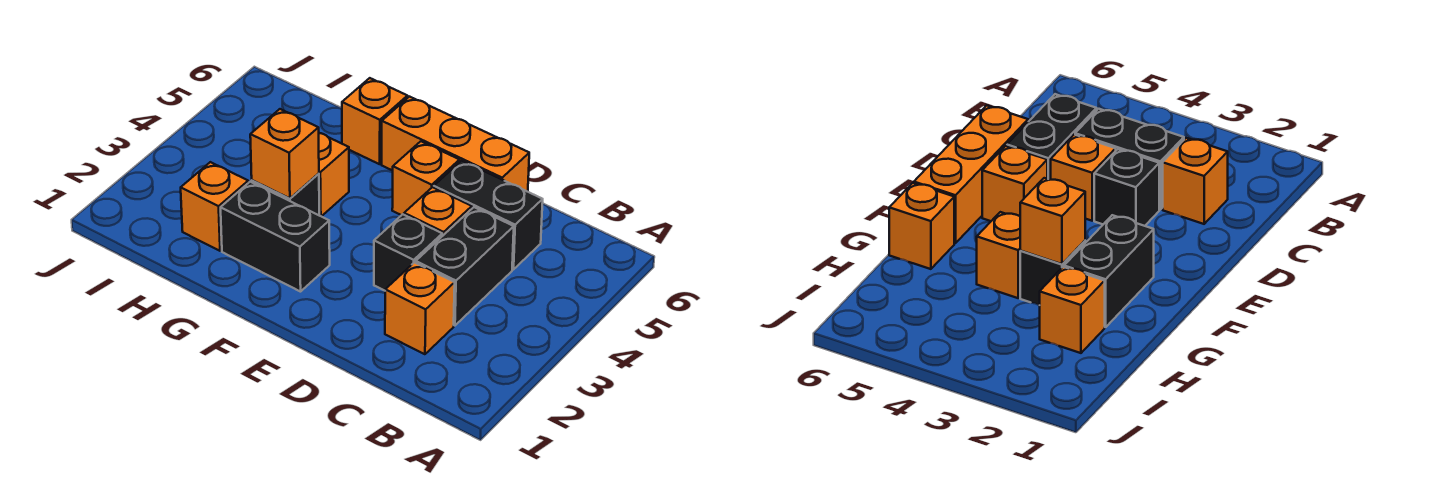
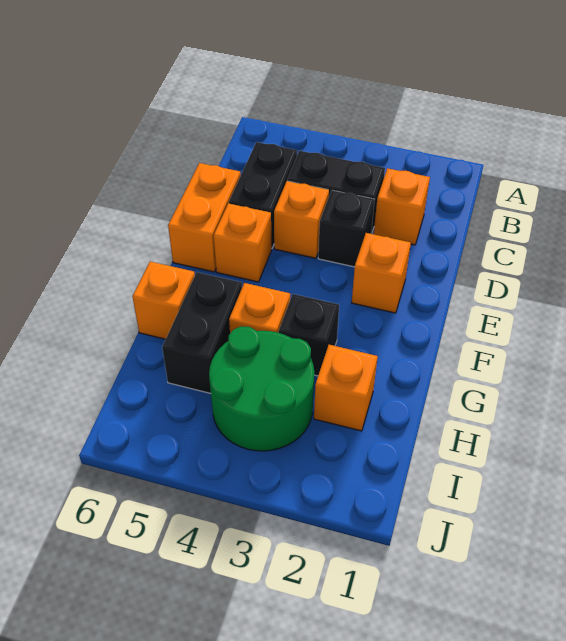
orange 1x3 brick [382,97,529,192] -> orange 1x2 brick [168,163,241,272]
black 1x2 brick [221,182,330,292] -> black 1x2 brick moved to [162,272,242,393]
orange 1x1 brick [250,109,319,198] -> orange 1x1 brick moved to [352,233,411,313]
none -> green 2x2 round brick [209,326,314,451]

